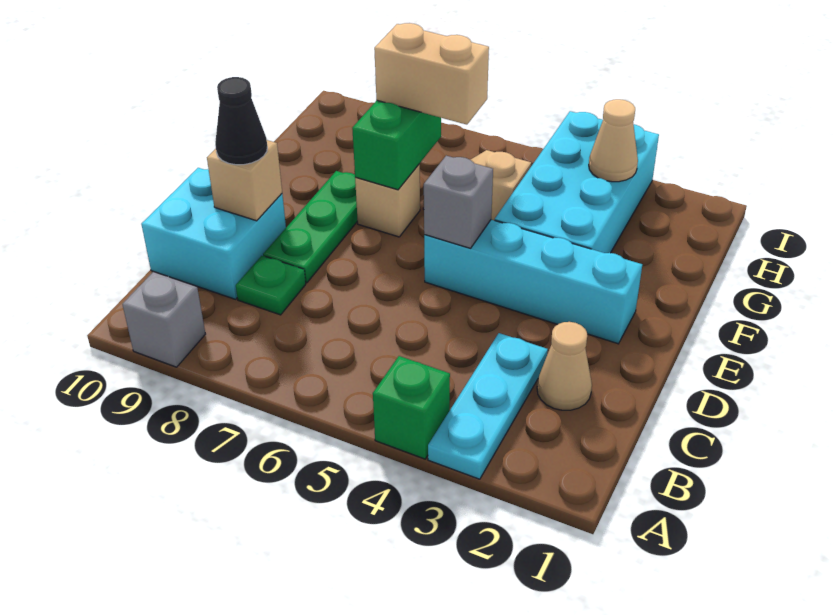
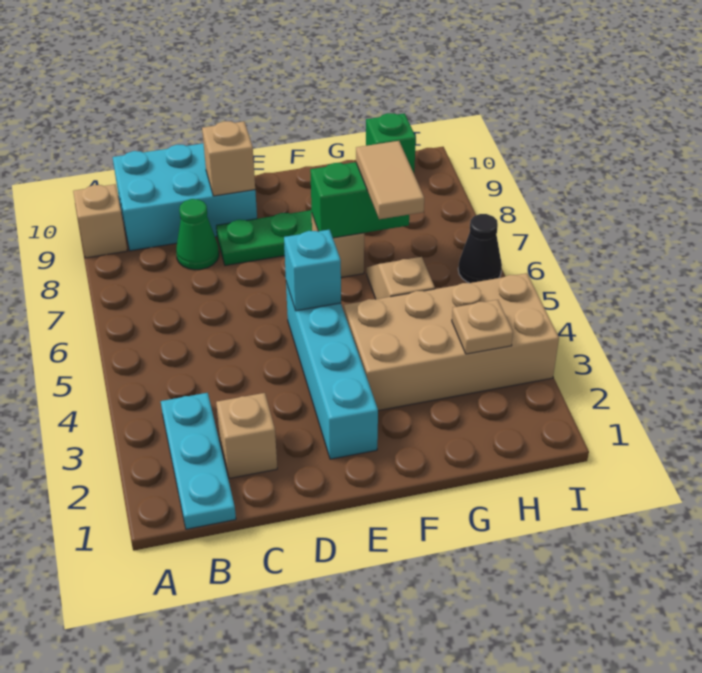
cyan 1x3 plate [428,333,548,479] -> cyan 1x3 plate turned to [161,393,236,529]
green 1x1 brick [373,356,450,459] -> green 1x1 brick moved to [366,113,416,173]
grey 1x1 brick [122,272,205,367] -> tan 1x1 brick [73,184,127,258]
tan 1x1 cone [537,322,592,410] -> tan 1x1 brick [216,393,277,478]
green 1x1 plate [236,256,306,315] -> green 1x1 cone [176,199,219,270]
cyan 2x2 brick [141,168,286,299] -> cyan 2x3 brick [113,143,257,251]
black 1x1 cone [215,77,267,165] -> black 1x1 cone moved to [458,214,502,283]
grey 1x1 brick [424,156,493,248] -> cyan 1x1 brick [284,230,341,311]
cyan 2x4 brick [495,111,659,253] -> tan 2x4 brick [344,273,559,411]
tan 1x2 brick [374,23,489,125] -> tan 1x2 tile [356,141,424,219]
tan 1x1 cone [589,99,638,182] -> tan 1x1 plate [452,300,513,354]

